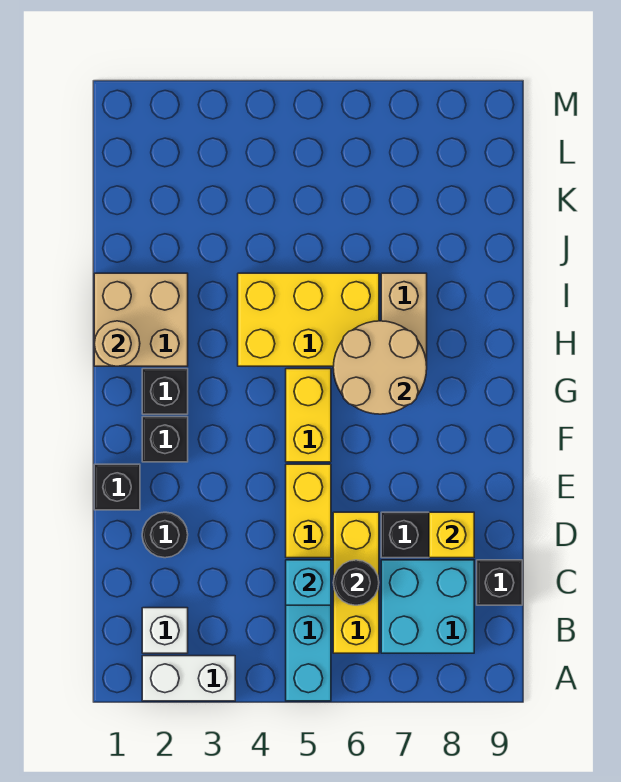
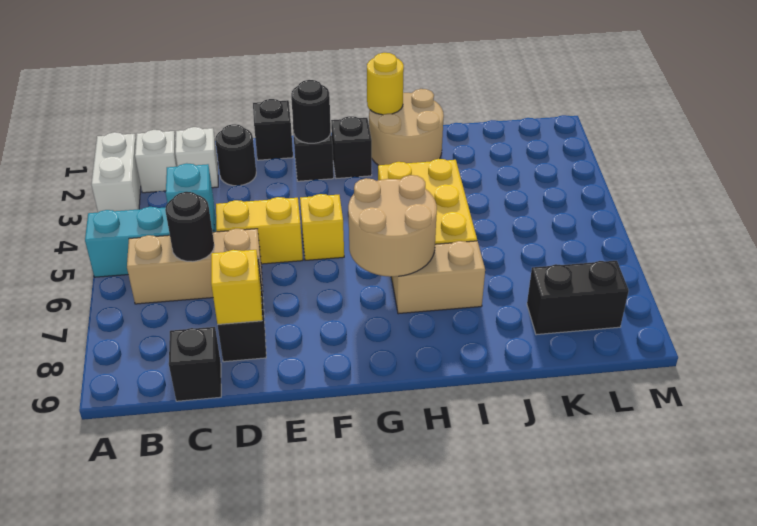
yellow 1x3 brick [333,512,379,653] -> tan 1x3 brick [127,229,263,304]
cyan 2x2 brick [381,560,474,653] -> none
none -> white 1x1 brick [175,127,218,188]
none -> black 1x1 round brick [291,80,331,143]
yellow 1x2 brick [286,369,331,462] -> yellow 1x1 brick [300,194,344,260]
tan 2x2 brick [94,273,188,366] -> tan 2x2 round brick [369,89,444,165]
tan 1x1 round brick [94,321,140,366] -> yellow 1x1 round brick [367,53,404,115]
none -> black 1x2 brick [527,261,629,335]

